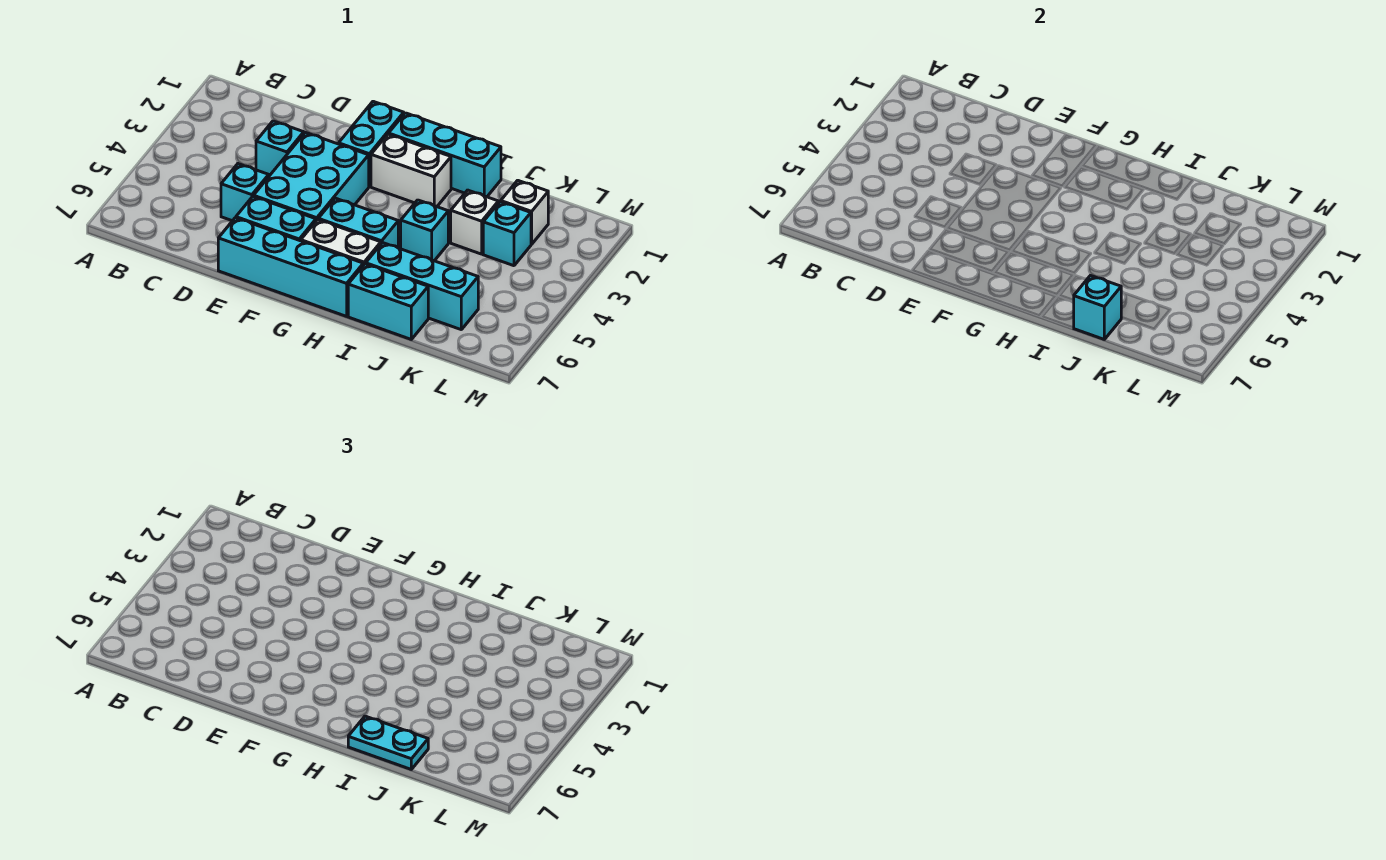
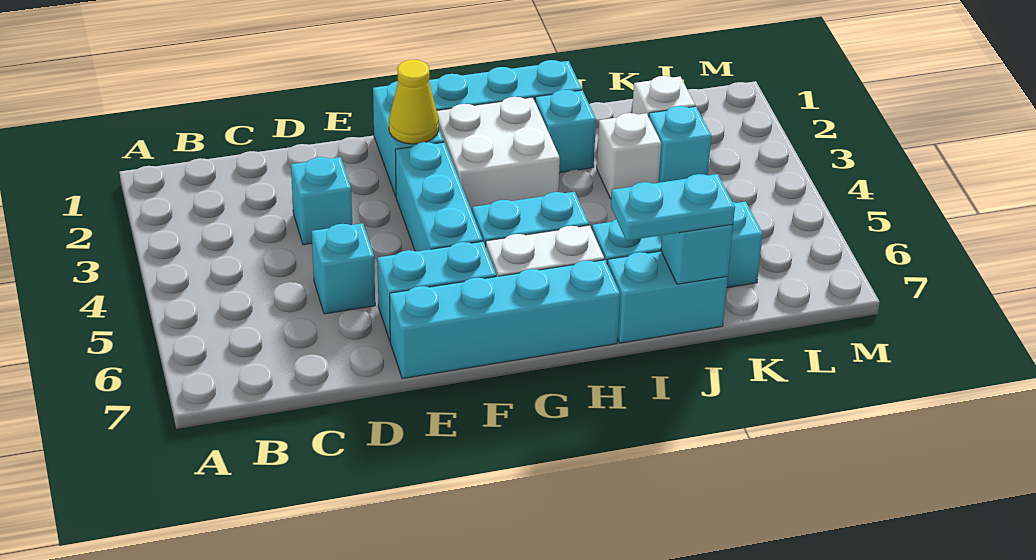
cyan 2x3 brick [254,133,369,221] -> cyan 1x3 brick [395,142,483,251]
none -> yellow 1x1 cone [389,60,439,144]
white 1x2 brick [371,134,451,207] -> white 2x2 brick [437,97,560,211]
cyan 1x1 brick [401,200,448,261] -> cyan 1x1 brick moved to [535,90,596,173]

